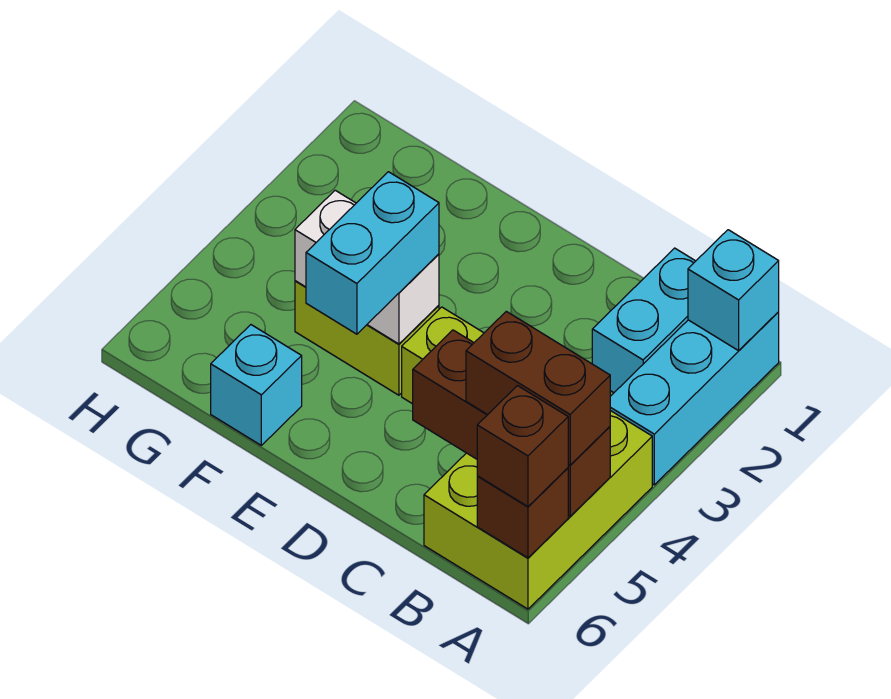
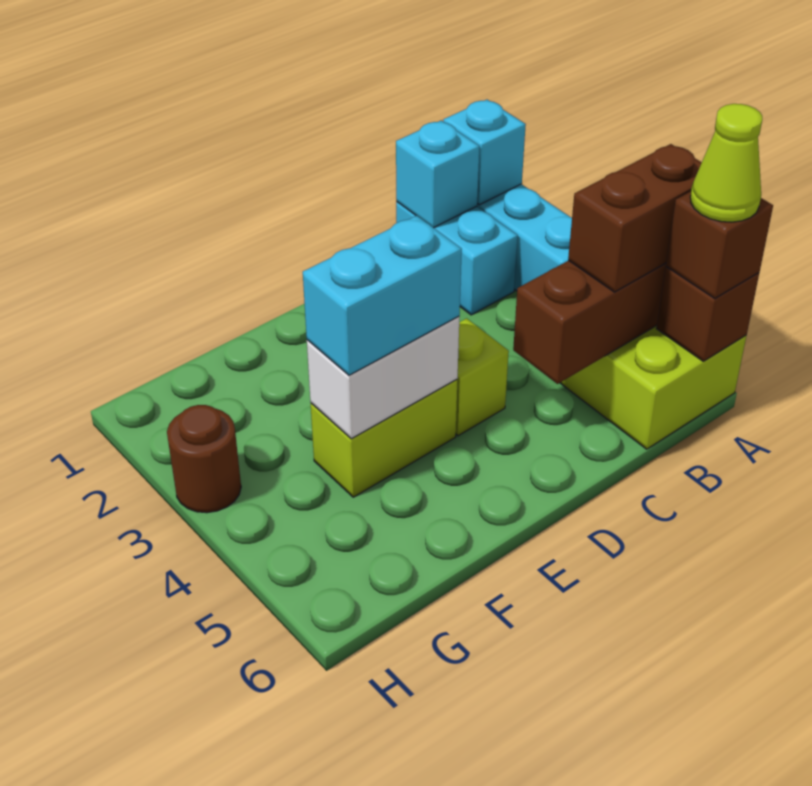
none -> lime 1x1 cone [690,104,762,222]
cyan 1x2 brick [306,172,439,334] -> cyan 1x2 brick turned to [303,216,462,375]
cyan 1x1 brick [211,325,302,445] -> cyan 1x1 brick moved to [396,120,480,228]
none -> brown 1x1 round brick [167,405,241,513]

